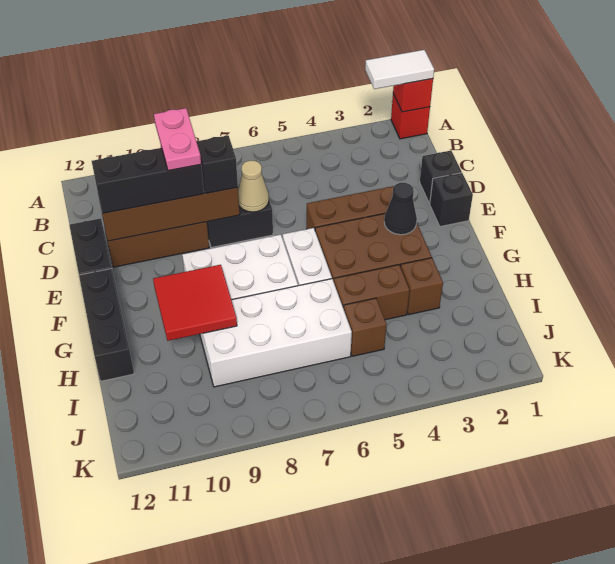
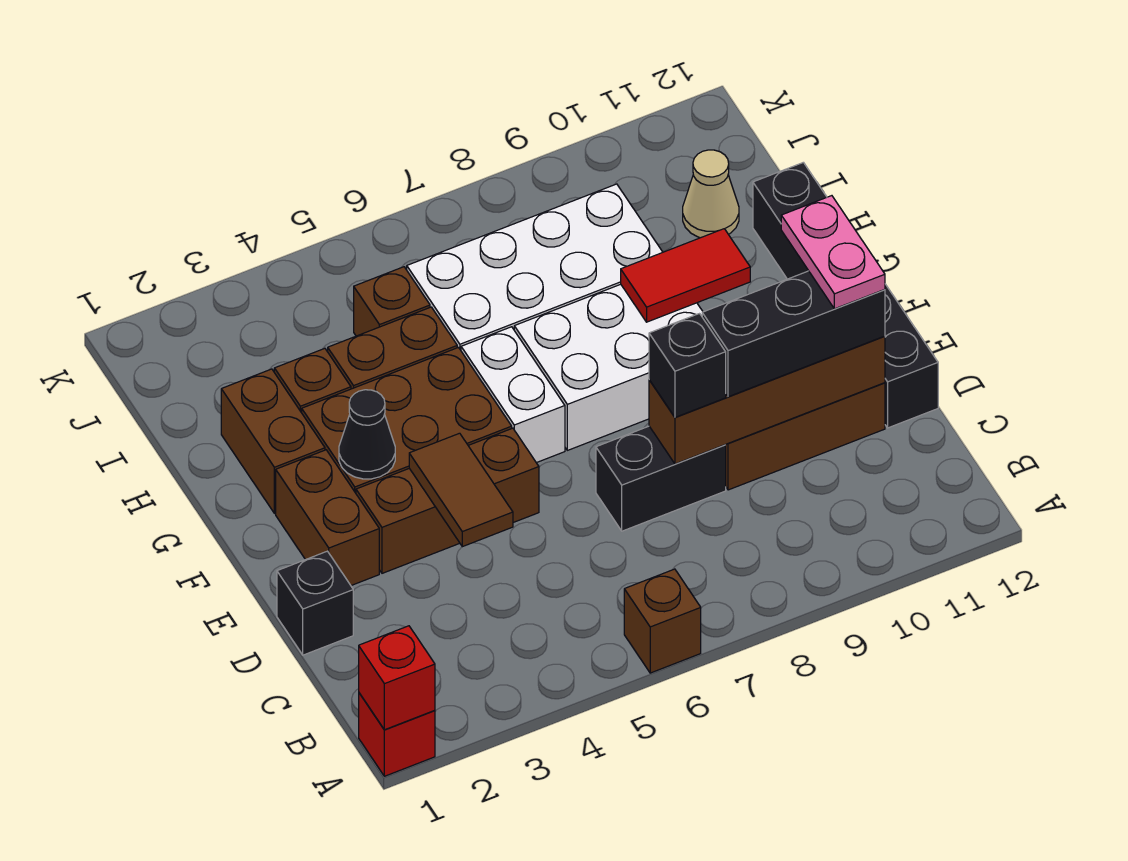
white 1x2 tile [365,50,434,89] -> none
none -> brown 1x1 brick [624,569,701,673]
pink 1x2 plate [154,108,201,171] -> pink 1x2 plate moved to [781,196,885,309]
none -> brown 1x2 tile [409,433,513,547]
tan 1x1 cone [238,161,269,212] -> tan 1x1 cone moved to [683,150,739,238]
black 1x1 brick [430,173,473,227] -> none
none -> brown 1x2 brick [276,450,379,585]
none -> brown 1x2 brick [221,369,325,513]
red 2x2 tile [153,265,237,341] -> red 1x2 tile [621,229,750,322]

